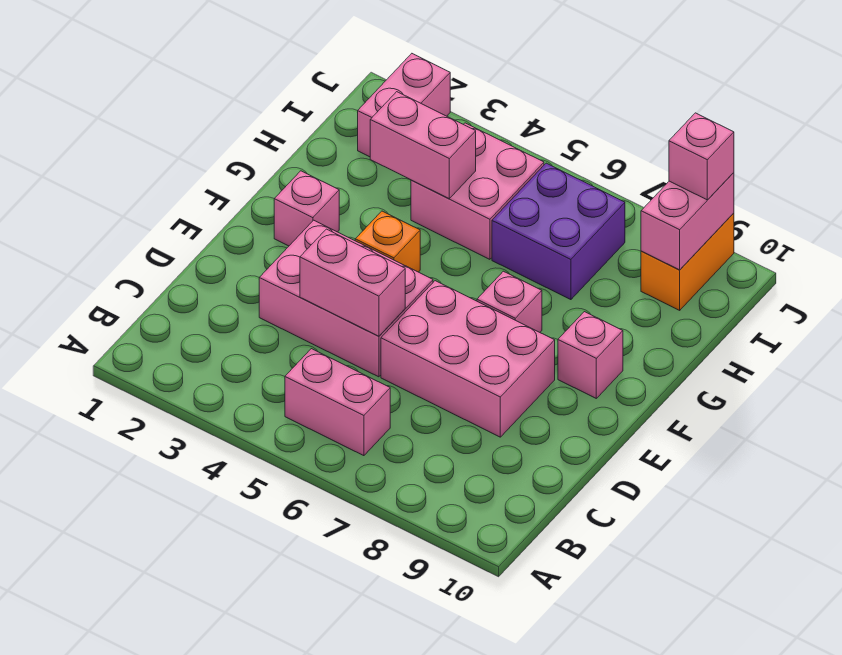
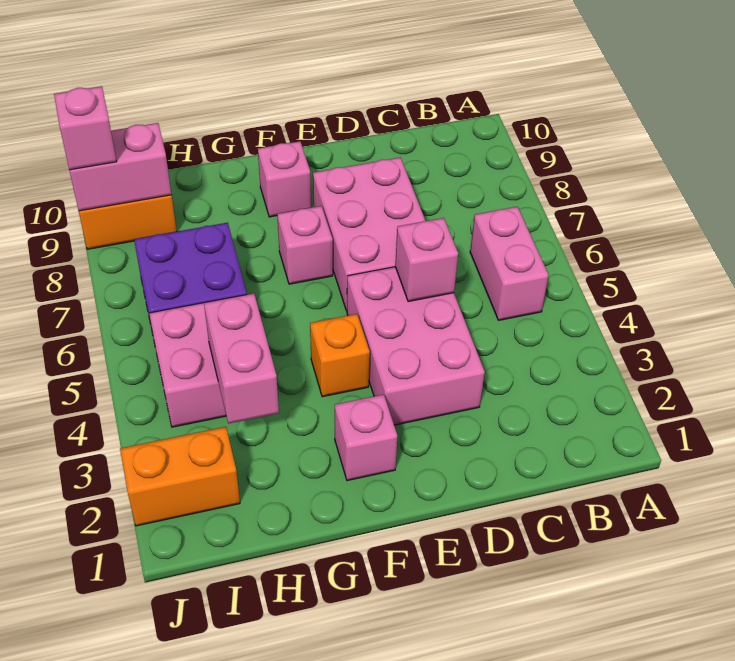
pink 1x2 brick [300,229,405,336] -> pink 1x1 brick [395,218,458,302]
pink 1x2 brick [358,54,450,157] -> orange 1x2 brick [120,427,240,526]

